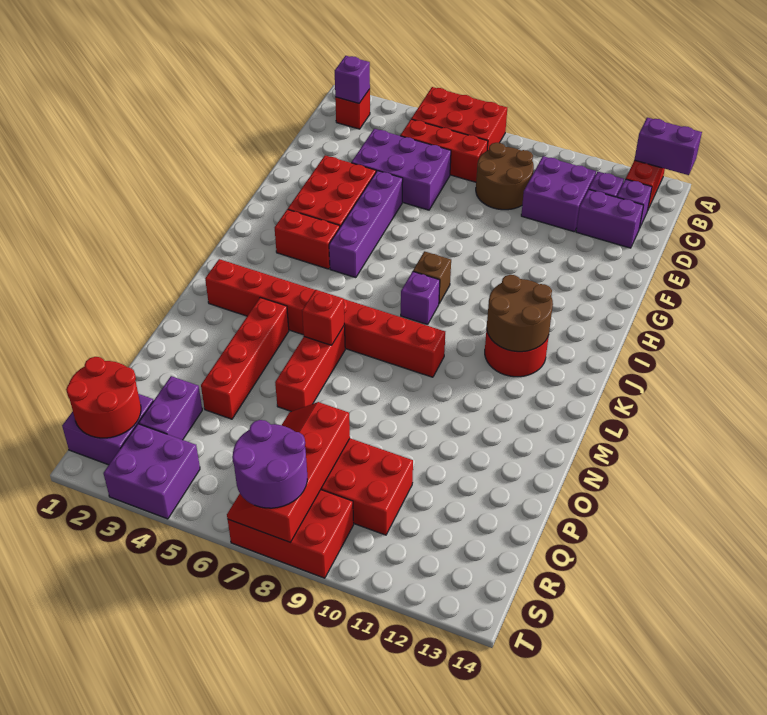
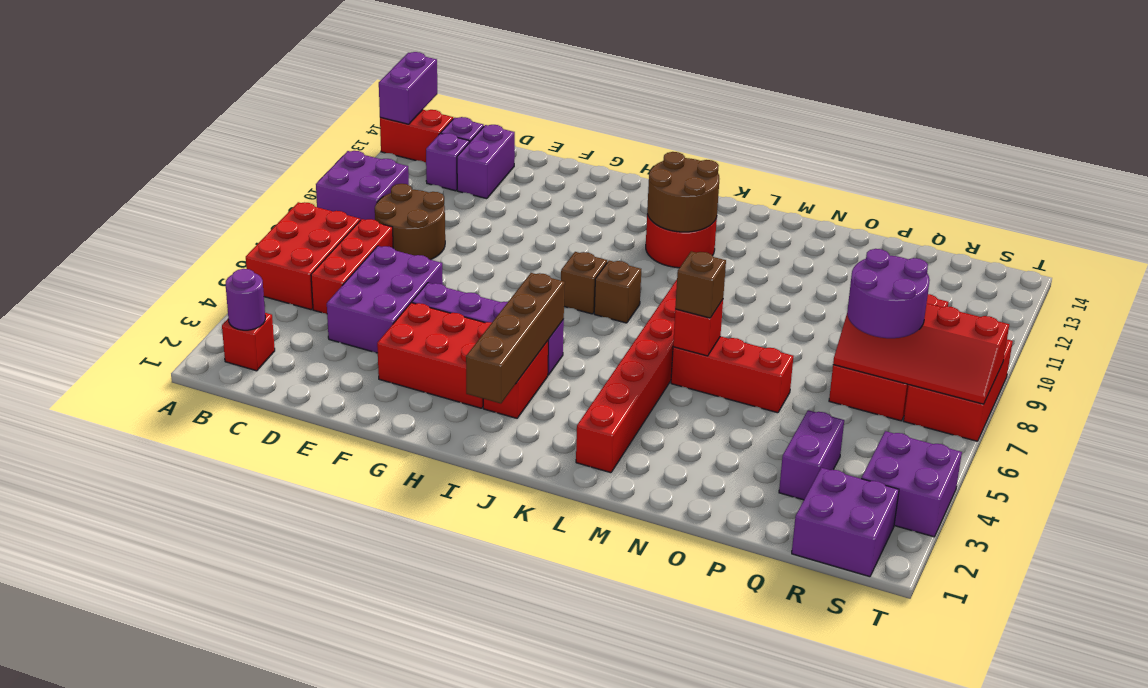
purple 1x1 brick [335,56,370,103] -> purple 1x1 round brick [226,269,265,330]
purple 2x2 brick [521,156,596,232] -> purple 2x2 brick moved to [316,151,409,220]
none -> brown 1x4 brick [466,273,565,403]
purple 1x1 brick [401,272,440,325] -> brown 1x1 brick [594,261,641,323]
red 1x4 brick [201,298,289,419] -> none
none -> brown 1x1 brick [675,251,726,318]
purple 1x2 brick [139,376,202,440] -> purple 1x2 brick turned to [779,410,844,500]
red 2x2 round brick [66,357,141,438] -> none
purple 2x2 round brick [232,420,307,508] -> purple 2x2 round brick moved to [847,249,930,338]

